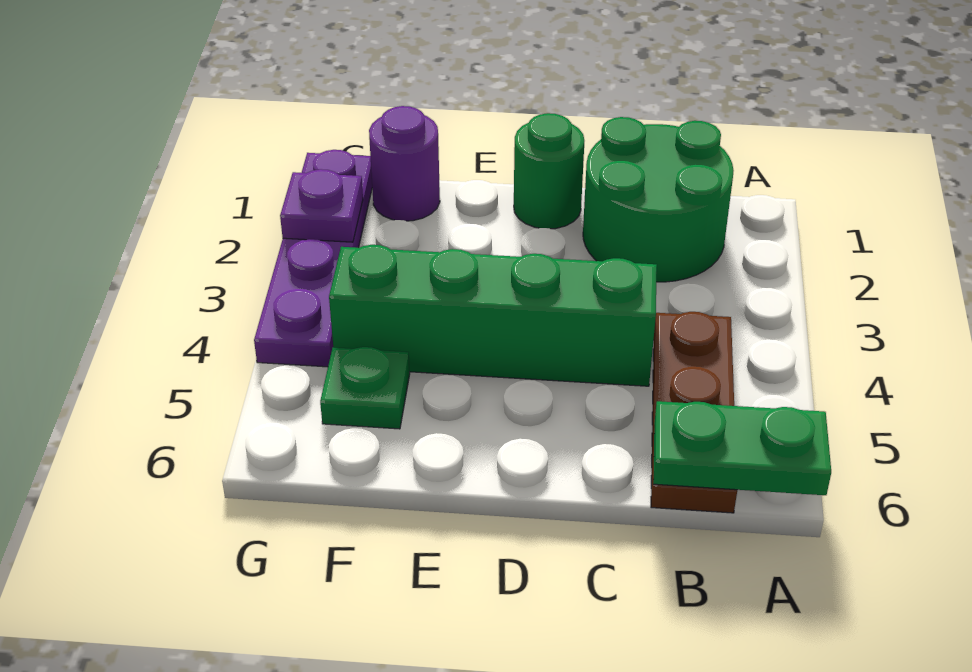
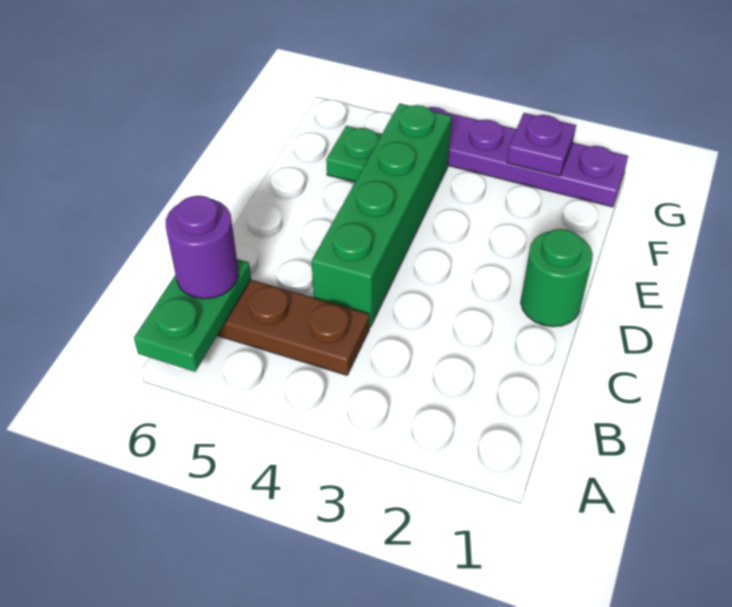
green 2x2 round brick [583,117,734,282] -> none
purple 1x1 round brick [369,106,440,221] -> purple 1x1 round brick moved to [166,196,239,299]

